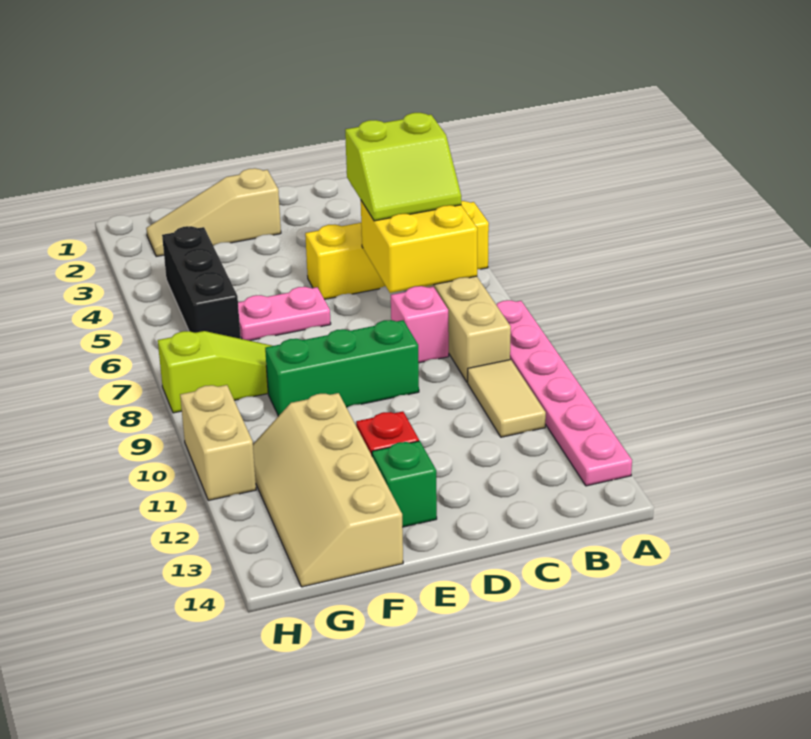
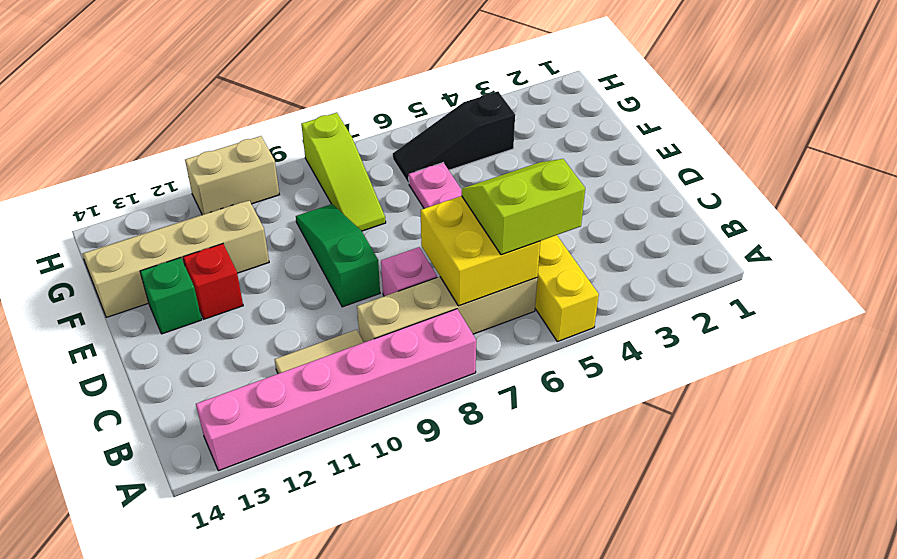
pink 1x6 plate [496,300,632,486] -> pink 1x6 brick [196,309,476,471]
lime 2x2 slope [345,113,461,221] -> lime 2x2 slope turned to [462,159,585,255]
green 1x3 brick [265,320,419,416] -> green 1x3 slope [296,204,380,307]
tan 1x3 slope [146,168,281,257] -> none
black 1x3 brick [162,226,241,339] -> black 1x3 slope [393,91,515,184]

